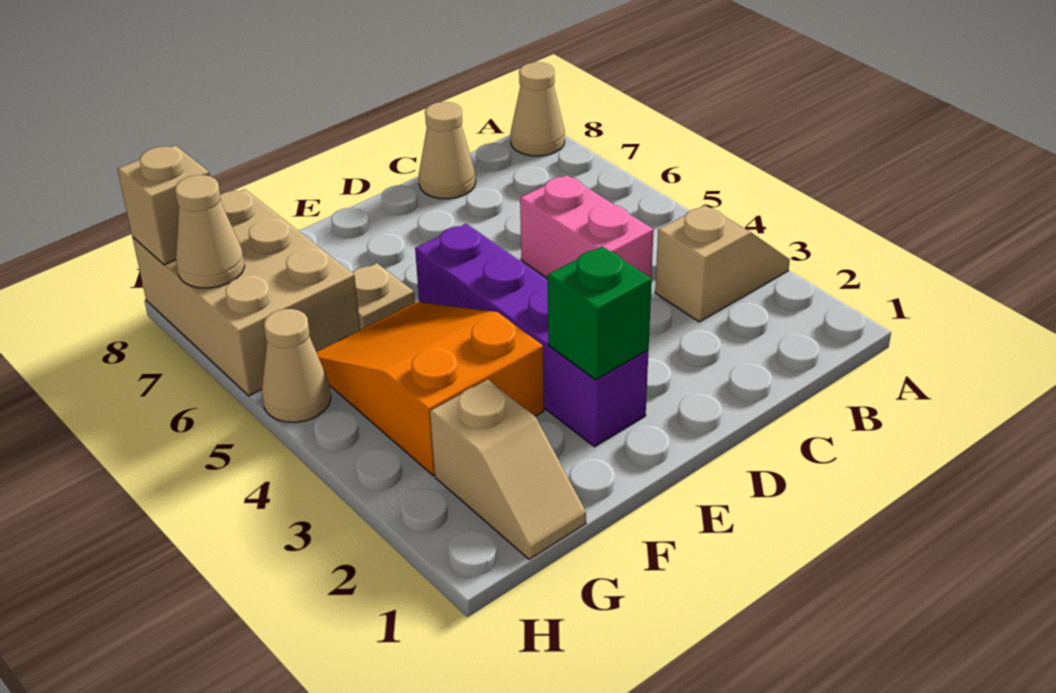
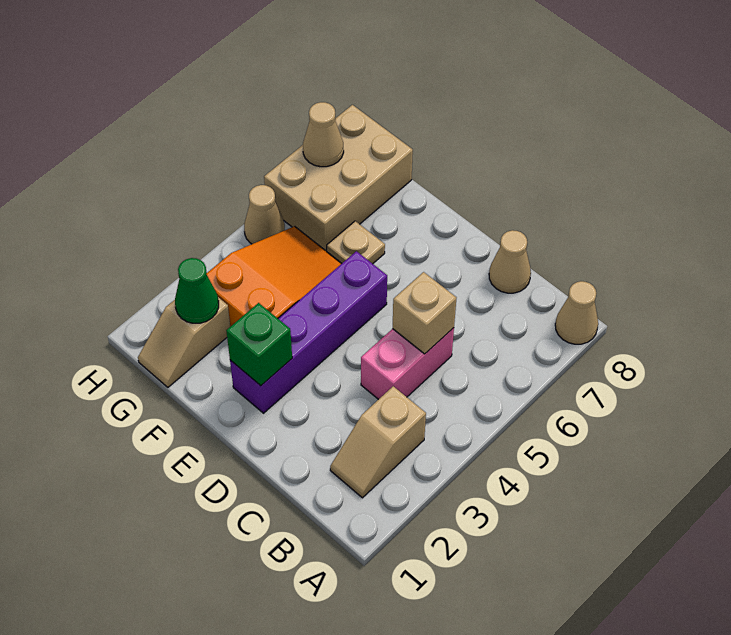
tan 1x2 slope [655,205,790,322] -> tan 1x2 slope turned to [330,386,426,498]
none -> green 1x1 cone [175,258,219,323]
tan 1x1 brick [117,145,210,265] -> tan 1x1 brick moved to [393,272,456,354]

